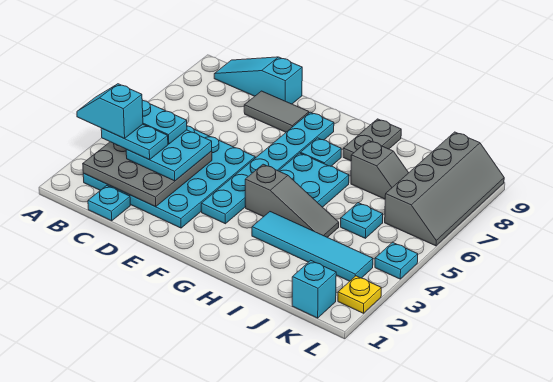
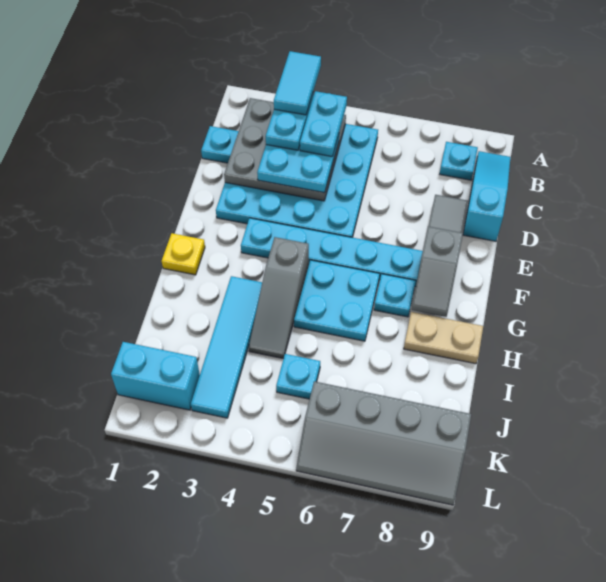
cyan 1x2 slope [77,84,143,139] -> cyan 1x2 tile [274,51,321,115]
grey 1x2 plate [343,119,401,161] -> tan 1x2 plate [404,312,483,364]
grey 1x2 slope [351,140,408,199] -> grey 1x2 slope moved to [412,226,463,317]
cyan 1x1 brick [292,260,336,318] -> cyan 1x2 brick [111,342,200,410]
yellow 1x1 plate [338,276,381,313] -> yellow 1x1 plate moved to [162,233,205,275]
cyan 1x1 plate [375,242,418,279] -> cyan 1x1 plate moved to [440,142,478,180]

